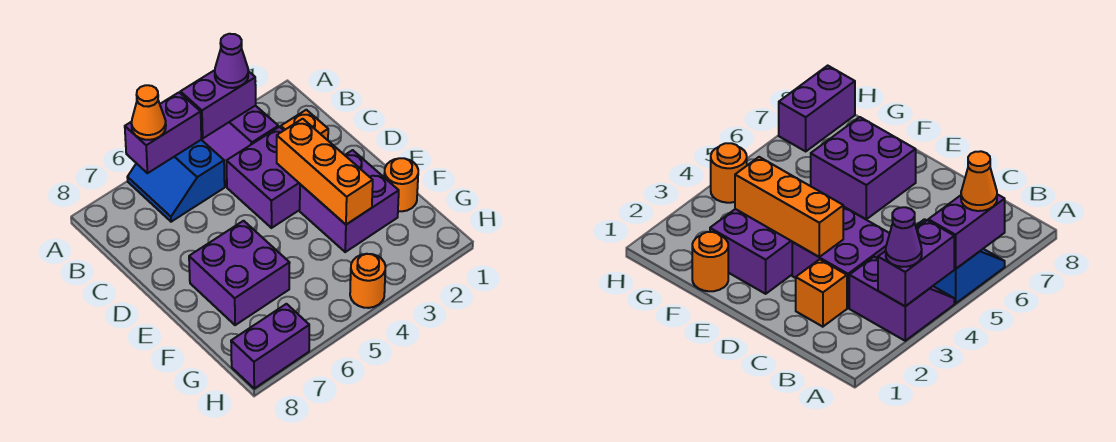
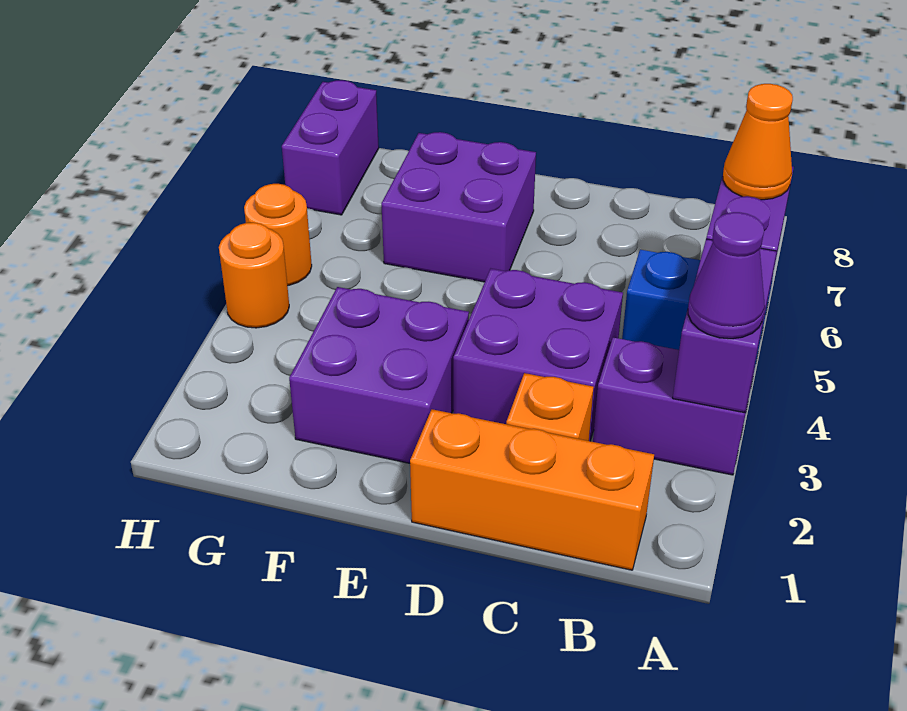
orange 1x3 brick [277,119,373,225] -> orange 1x3 brick moved to [410,409,654,570]
orange 1x1 round brick [384,158,418,211] -> orange 1x1 round brick moved to [244,184,312,286]

